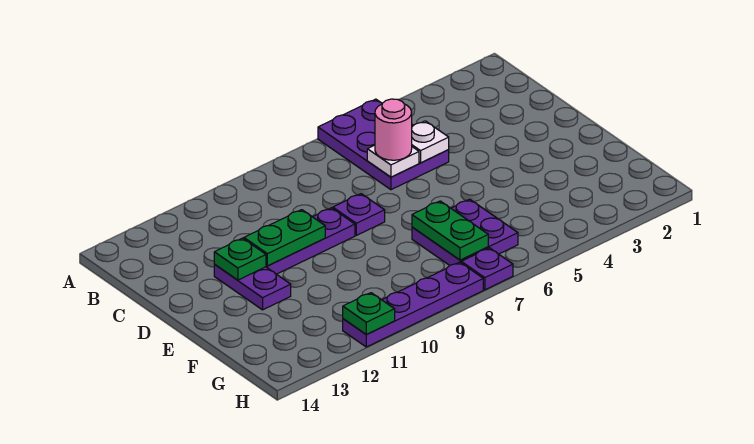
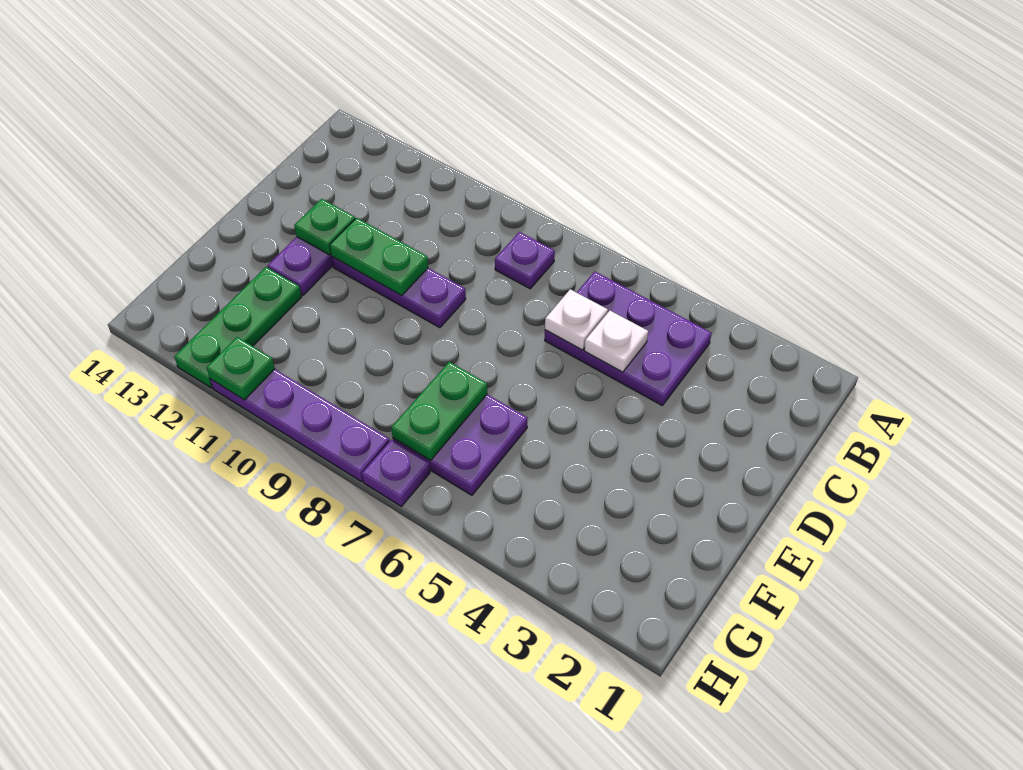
purple 2x3 plate [318,99,449,190] -> purple 2x3 plate turned to [545,271,712,405]
pink 1x1 round brick [375,99,412,160] -> none
purple 1x1 plate [333,194,385,235] -> purple 1x1 plate moved to [495,232,555,289]
none -> green 1x3 plate [174,267,302,388]

